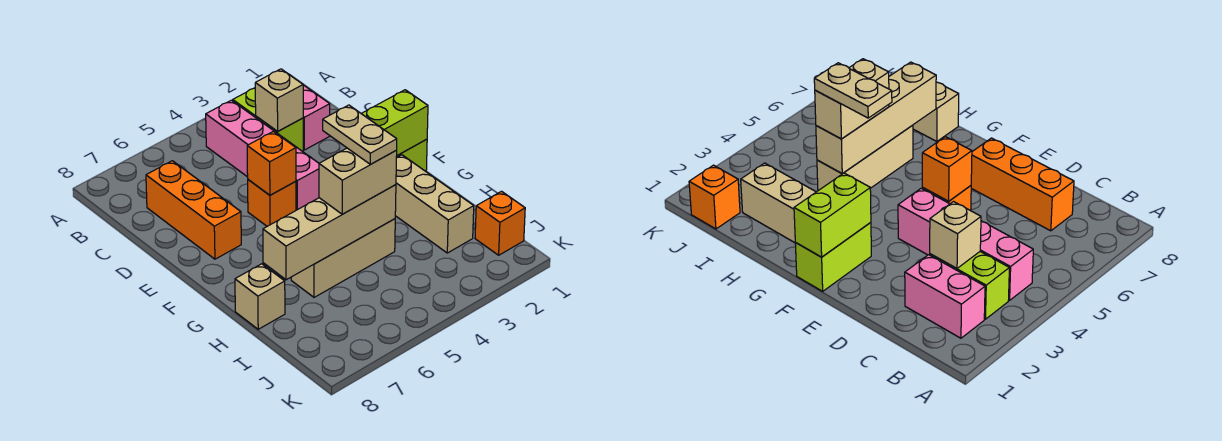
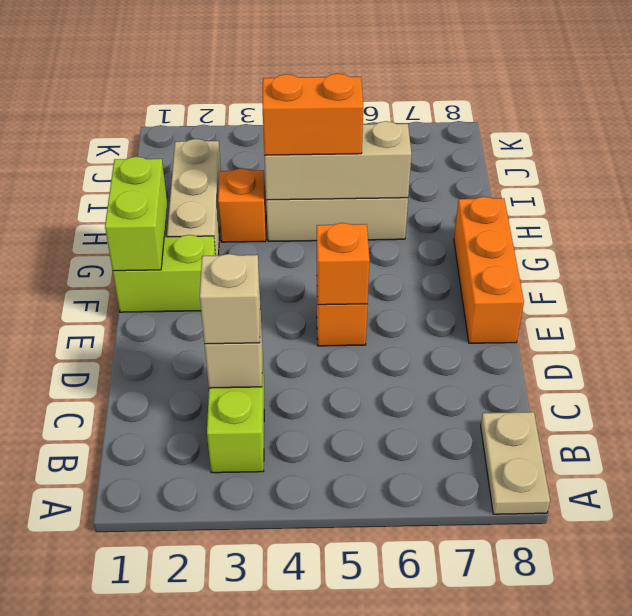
pink 1x2 brick [303,85,330,150] -> none
pink 1x4 brick [206,100,319,210] -> none
orange 1x3 brick [146,161,241,259] -> orange 1x3 brick moved to [454,197,524,343]
lime 1x2 brick [361,90,428,155] -> lime 1x2 brick turned to [105,157,167,271]
tan 1x2 plate [323,105,397,164] -> tan 1x2 plate moved to [481,412,550,514]
tan 1x4 brick [263,185,396,280] -> tan 1x3 brick [264,121,411,200]
tan 1x2 brick [319,148,397,214] -> orange 1x2 brick [263,74,363,155]
tan 1x1 brick [235,264,285,329] -> tan 1x1 brick moved to [200,254,260,344]
orange 1x1 brick [475,191,525,255] -> orange 1x1 brick moved to [218,168,266,242]

